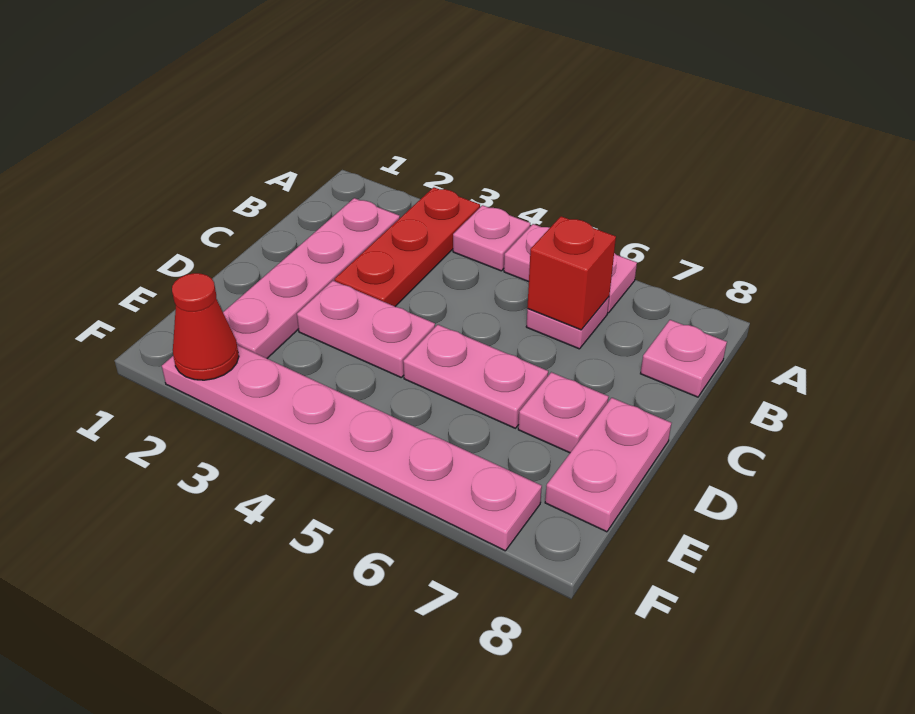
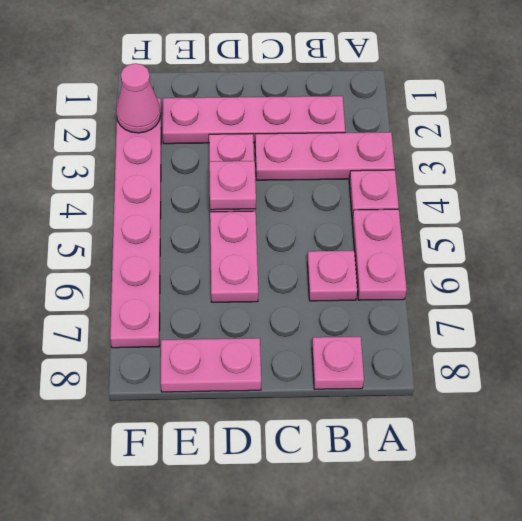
red 1x3 plate [335,187,480,306] -> pink 1x3 plate [255,132,395,180]
red 1x1 brick [527,216,616,330] -> none
pink 1x1 plate [518,372,609,453] -> pink 1x1 plate moved to [209,161,256,210]
red 1x1 cone [172,273,239,380] -> pink 1x1 cone [116,63,161,133]

